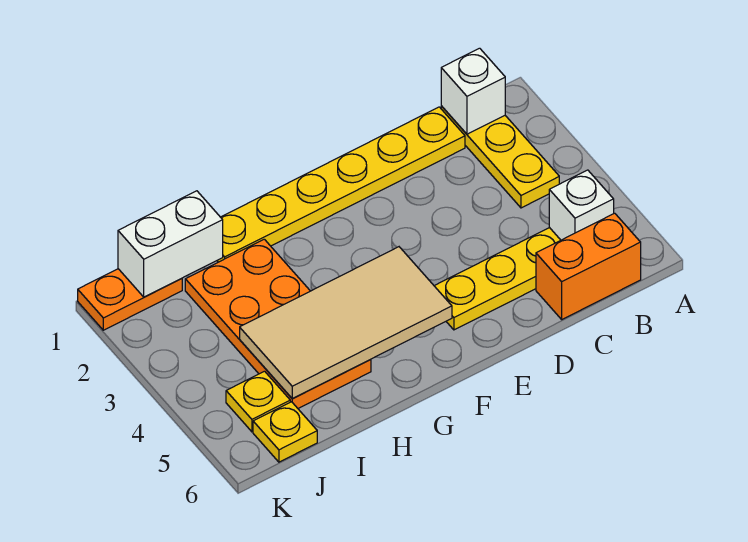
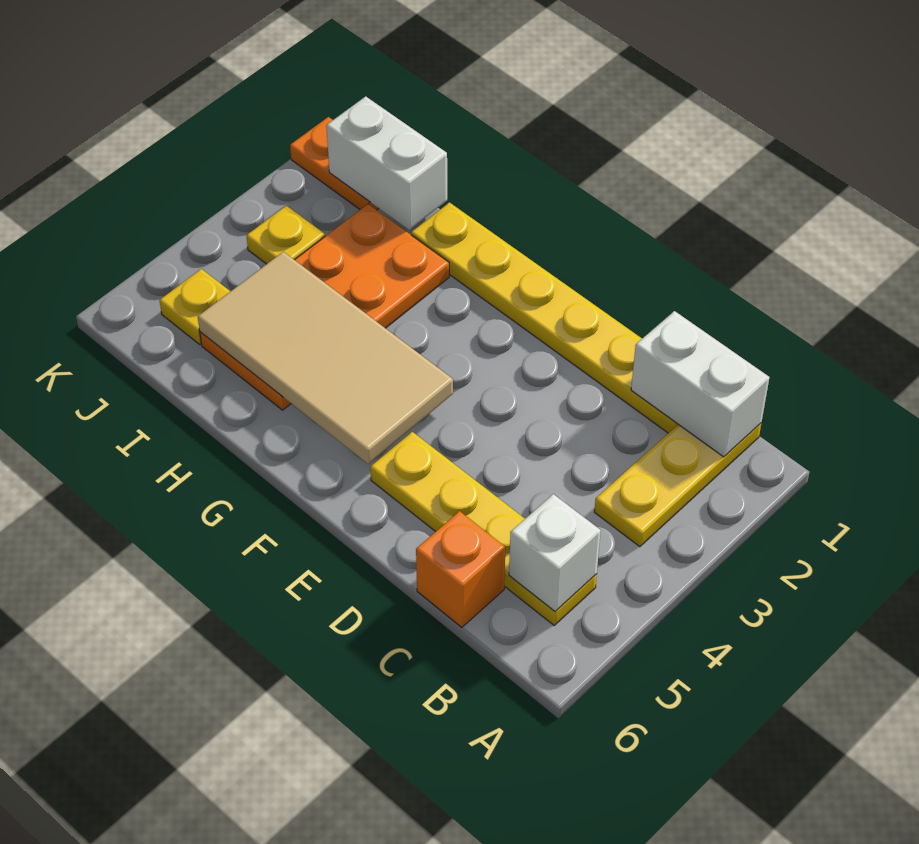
white 1x1 brick [441,48,505,134] -> white 1x2 brick [631,311,769,457]
orange 1x2 brick [536,213,641,319] -> orange 1x1 brick [416,511,505,627]
yellow 1x1 plate [253,402,317,462] -> yellow 1x1 plate moved to [246,206,325,264]

